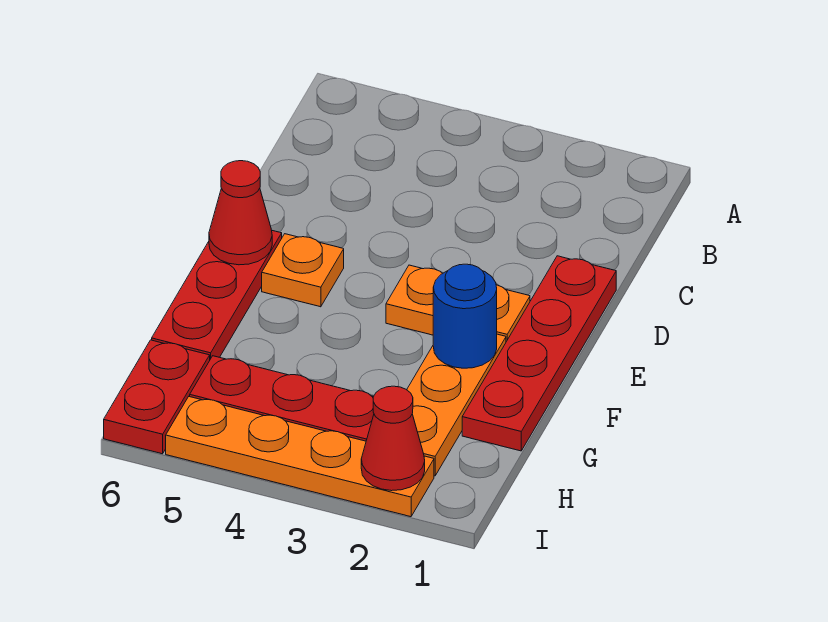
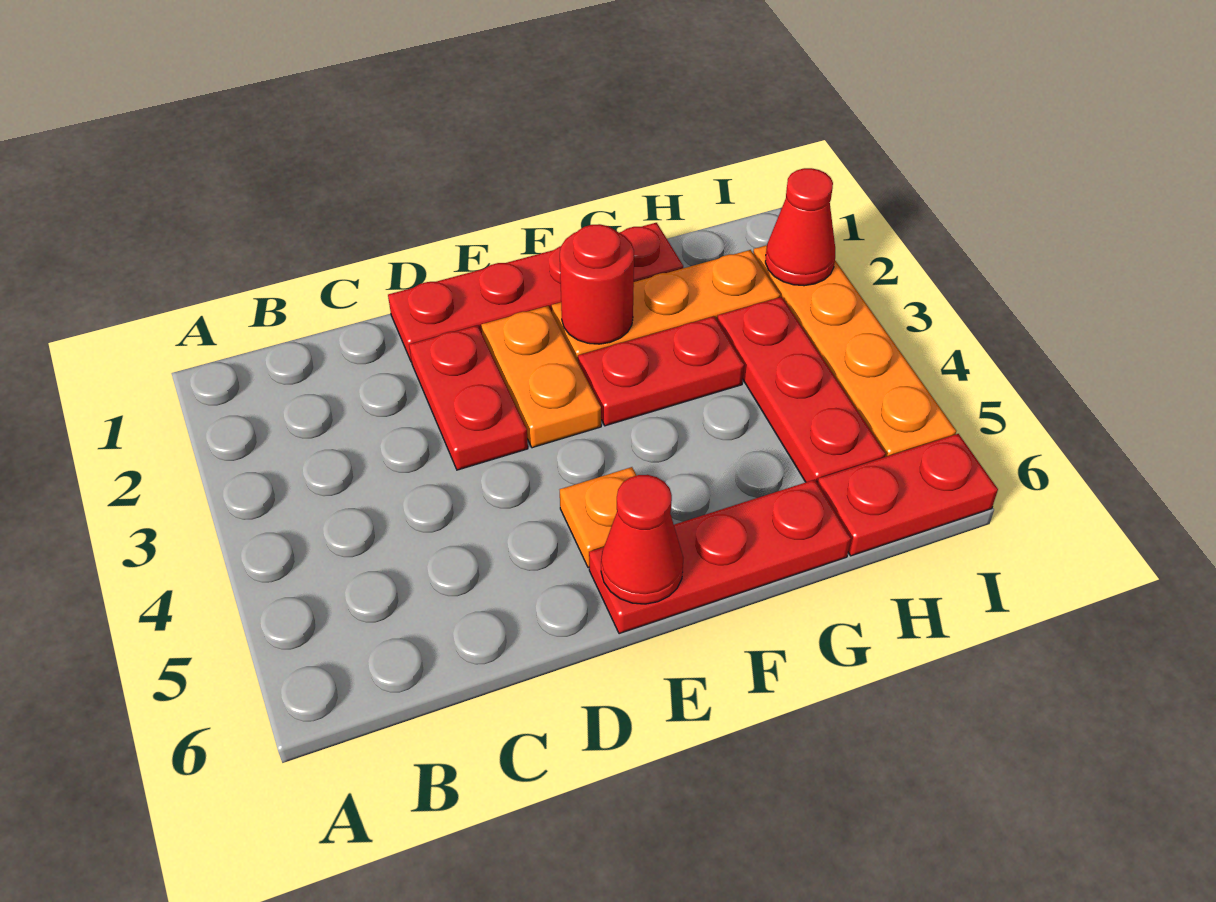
none -> red 1x2 plate [409,325,528,470]
blue 1x1 round brick [433,264,497,368] -> red 1x1 round brick [560,224,634,344]
none -> red 1x2 plate [578,316,744,426]

